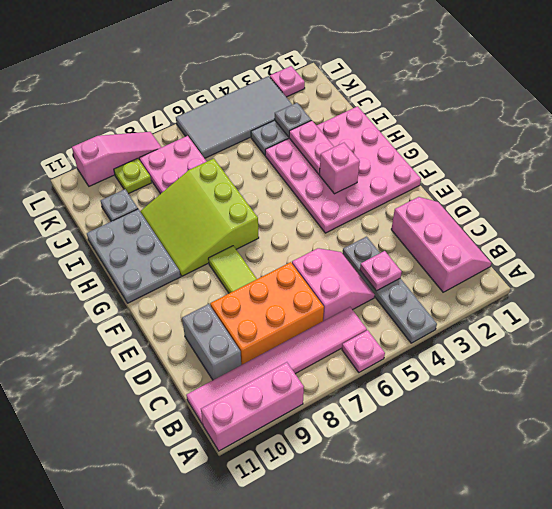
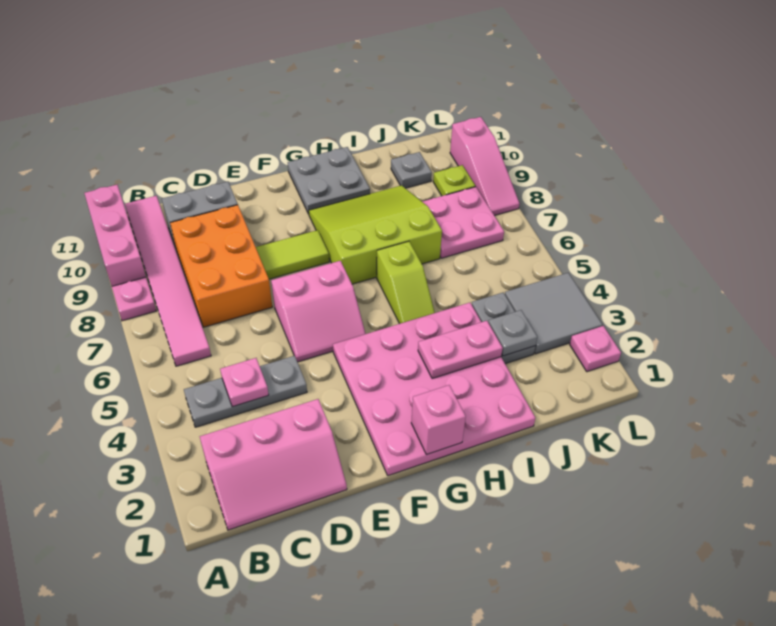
grey 1x4 plate [343,237,437,343] -> grey 1x3 plate [184,356,307,427]
pink 1x1 plate [342,330,385,372] -> pink 1x1 plate moved to [112,277,156,321]
pink 2x2 slope [292,248,375,321] -> pink 2x2 slope moved to [271,261,366,362]
pink 1x1 brick [319,143,360,194] -> pink 1x1 brick moved to [411,385,466,455]
grey 2x3 plate [87,209,180,303] -> grey 2x2 plate [288,147,370,214]
none -> lime 1x2 slope [377,241,435,324]
grey 2x4 tile [176,76,292,158] -> grey 2x2 tile [505,273,602,354]

